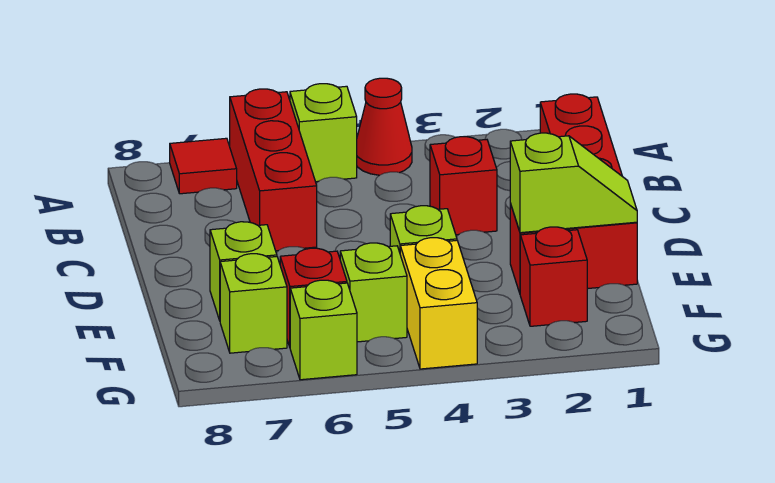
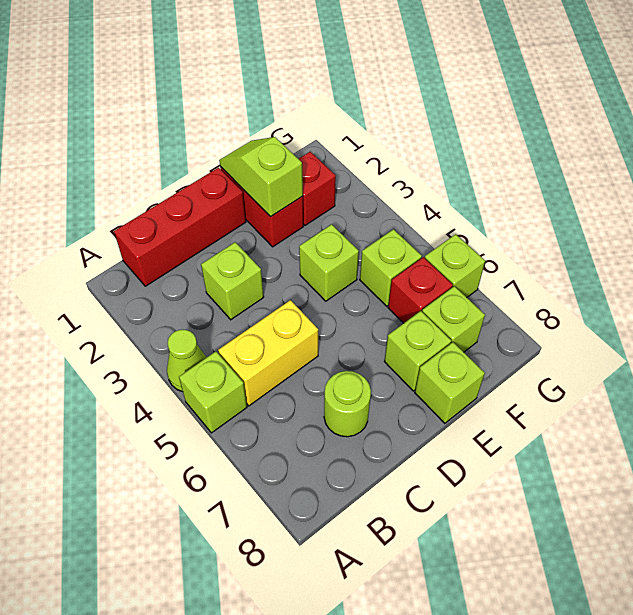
red 1x1 cone [357,78,412,175] -> lime 1x1 cone [167,330,207,392]
red 1x3 brick [230,89,317,251] -> none
red 1x1 tile [170,138,237,194] -> none
red 1x1 brick [430,137,497,235] -> lime 1x1 brick [201,242,264,320]
none -> lime 1x1 round brick [324,371,371,437]
none -> lime 1x1 brick [415,342,485,423]
yellow 1x2 brick [400,238,477,369] -> yellow 1x2 brick moved to [218,300,318,406]

